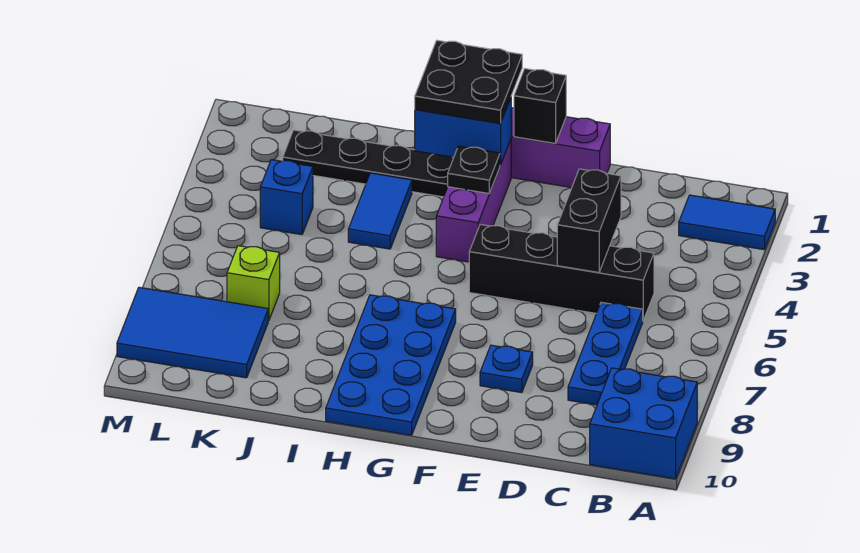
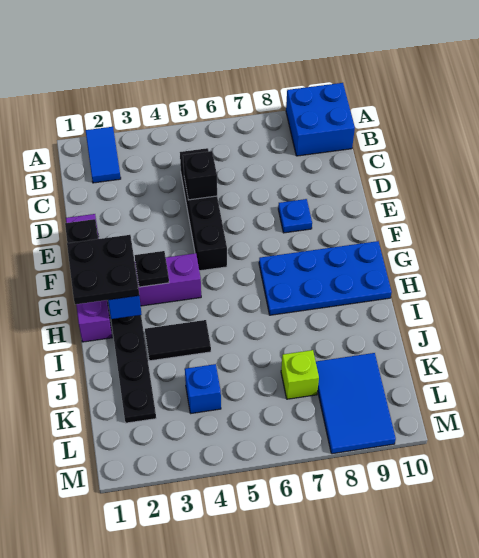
blue 1x3 plate [568,302,643,405] -> none
black 1x2 brick [557,169,621,272] -> black 1x1 brick [183,151,217,200]
blue 1x2 tile [348,173,412,249] -> black 1x2 tile [145,320,211,361]

